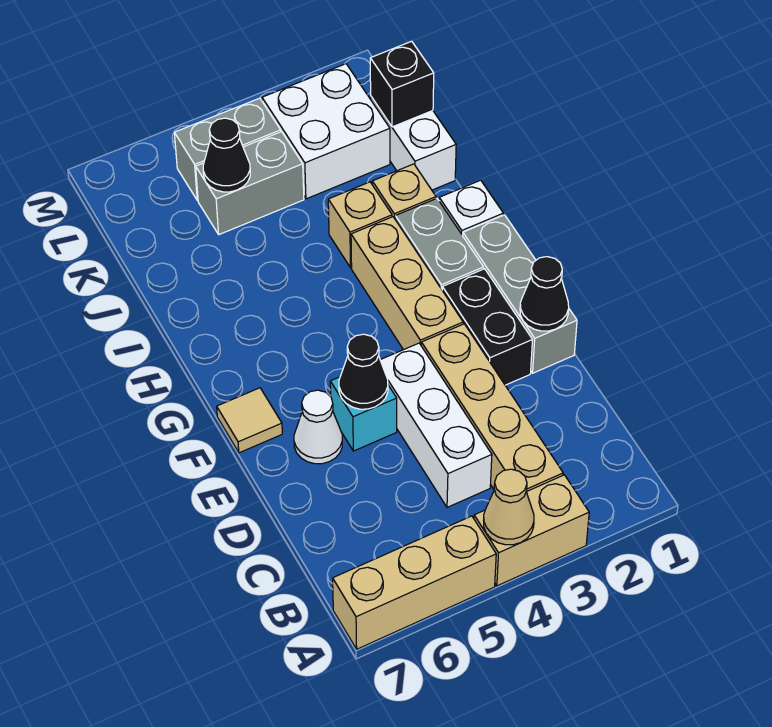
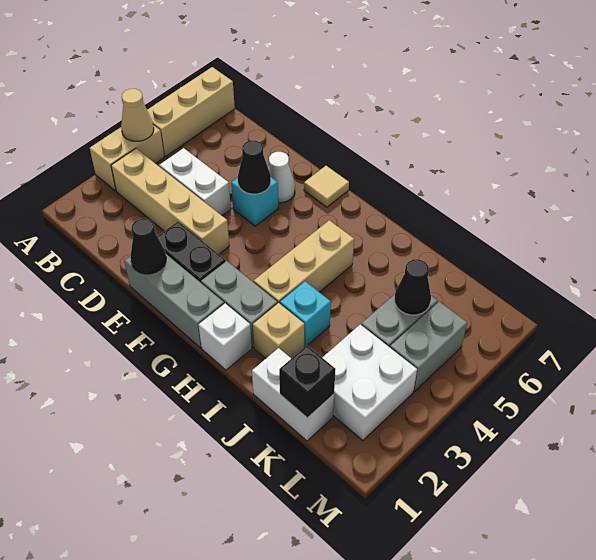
white 1x3 brick [380,343,492,507] -> white 1x2 brick [159,148,231,215]
tan 1x3 brick [351,217,463,350] -> tan 1x3 brick turned to [254,220,354,304]
tan 1x1 brick [328,182,392,268] -> cyan 1x1 brick [280,281,331,347]

